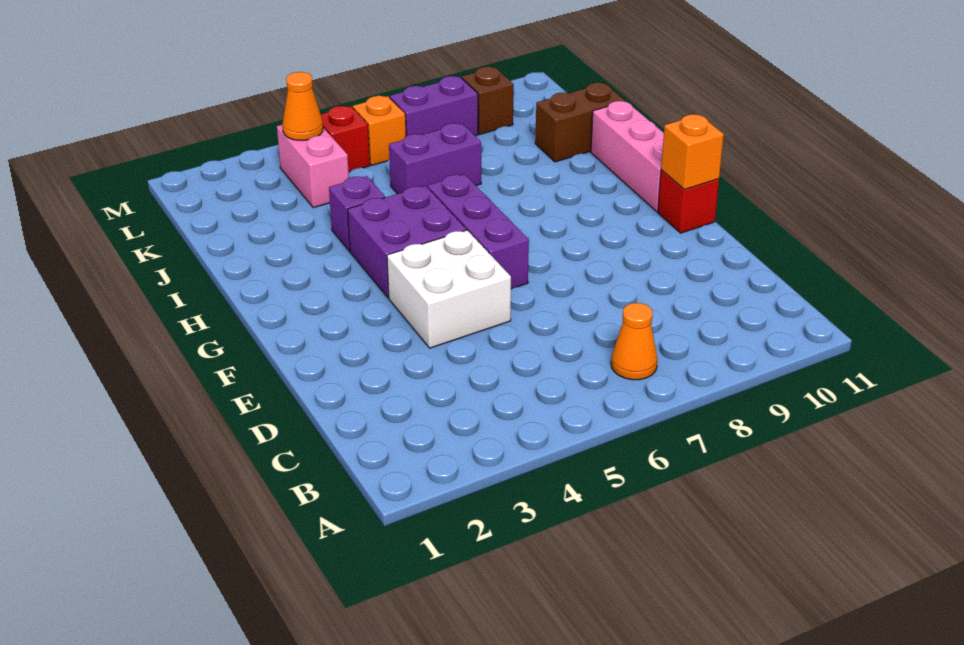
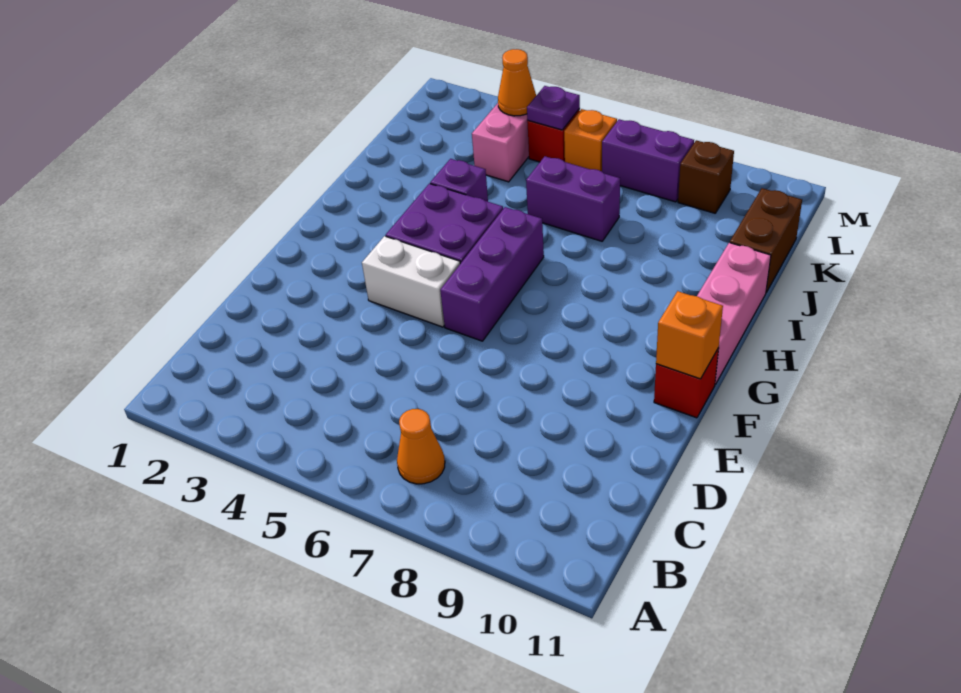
white 2x2 brick [387,230,511,348] -> white 1x2 brick [362,236,460,327]
brown 1x2 brick [535,83,625,162] -> brown 1x2 brick turned to [730,188,802,292]
none -> purple 1x1 plate [527,86,580,130]

